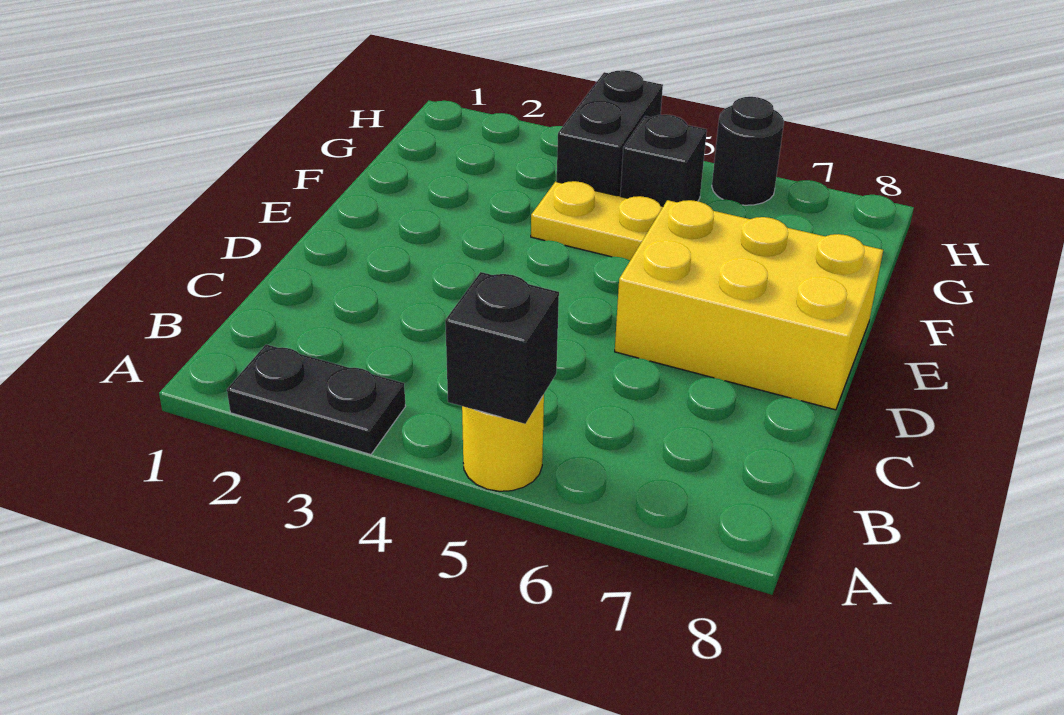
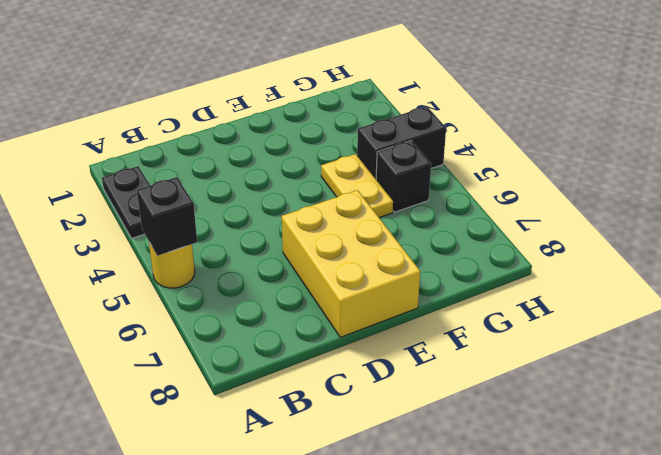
black 1x1 round brick [712,97,784,205] -> none

